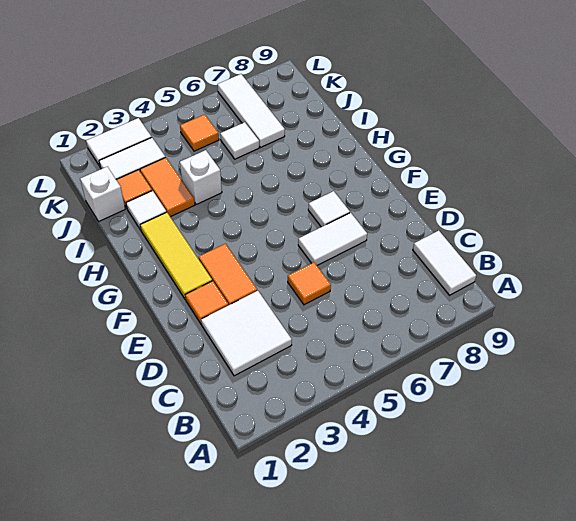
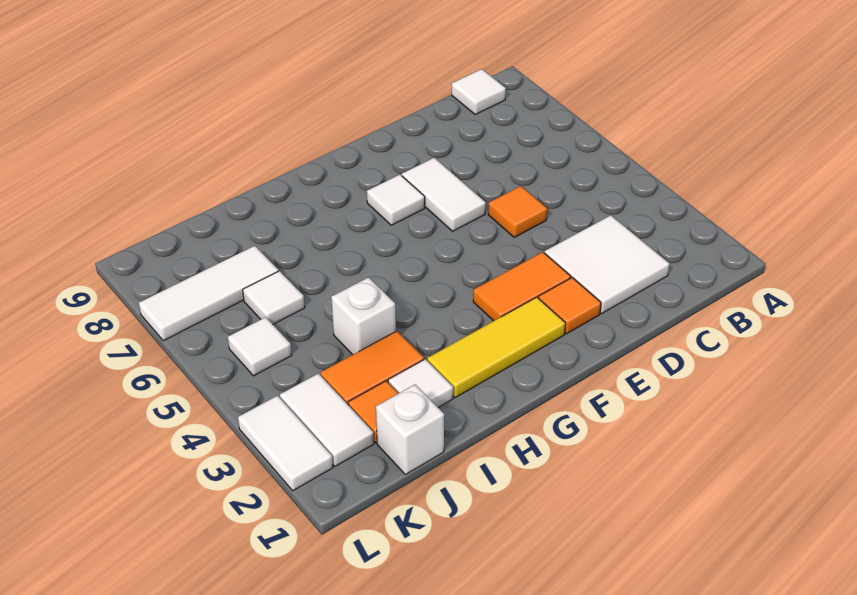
white 1x2 tile [413,231,476,295] -> white 1x1 tile [452,69,506,115]
orange 1x1 tile [180,114,219,151] -> white 1x1 tile [228,317,292,376]

